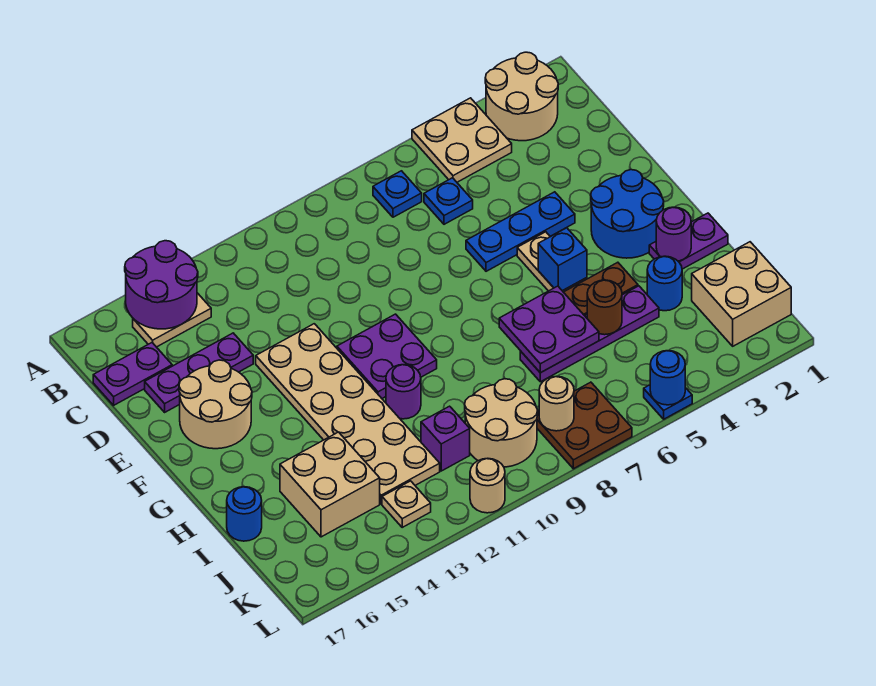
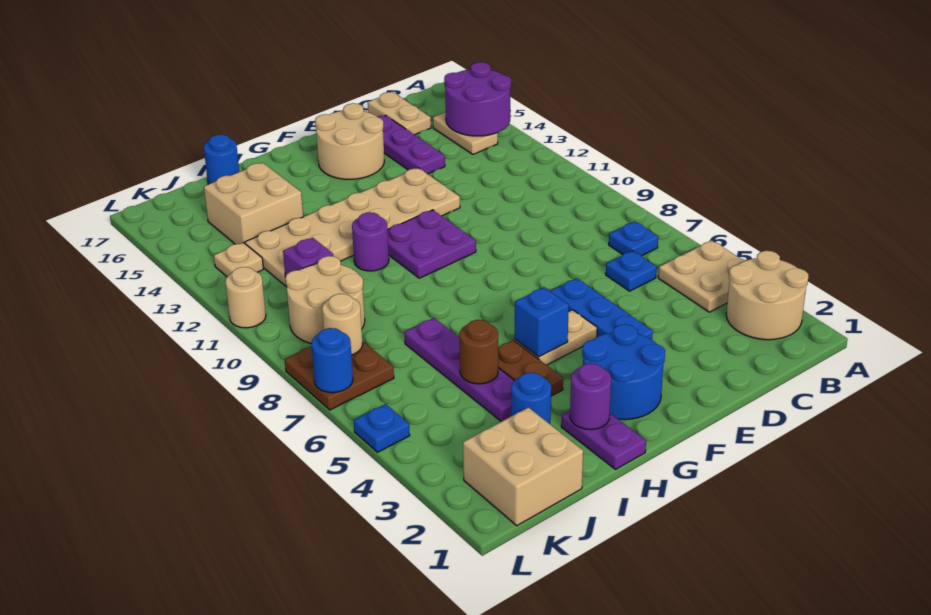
purple 1x2 plate [93,343,172,405] -> tan 1x2 plate [368,92,431,135]
purple 2x2 plate [499,286,599,373] -> none
blue 1x1 round brick [650,351,685,405] -> blue 1x1 round brick moved to [311,328,353,393]

